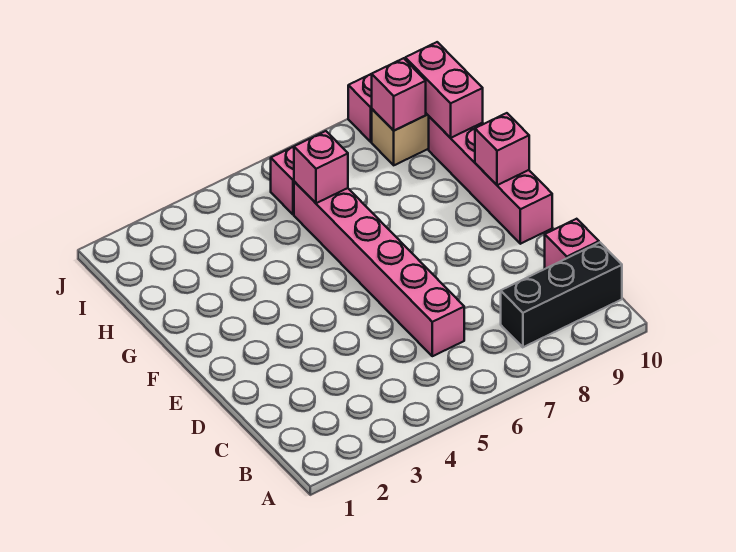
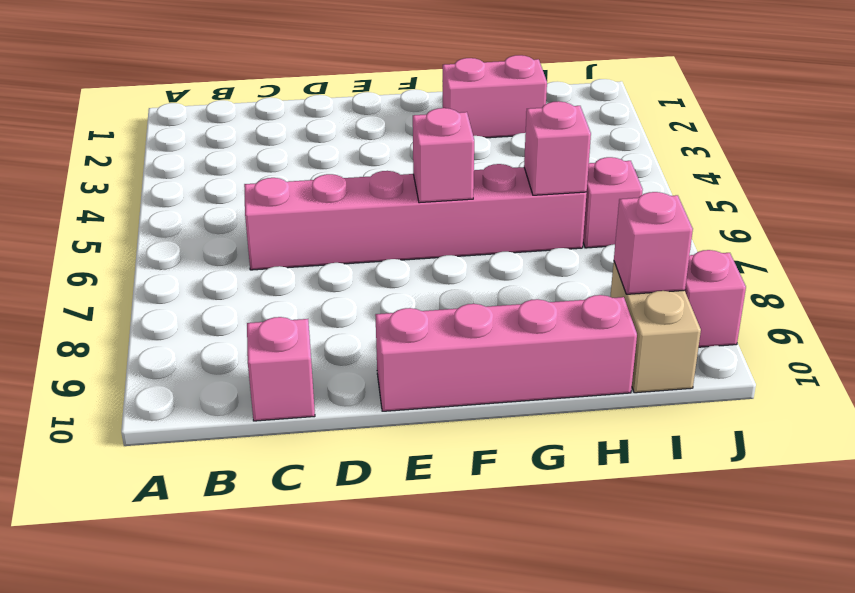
black 1x3 brick [501,242,622,347] -> none
pink 1x1 brick [475,113,529,185] -> pink 1x1 brick moved to [413,108,474,203]
pink 1x2 brick [405,42,483,138] -> pink 1x2 brick moved to [443,55,547,138]

